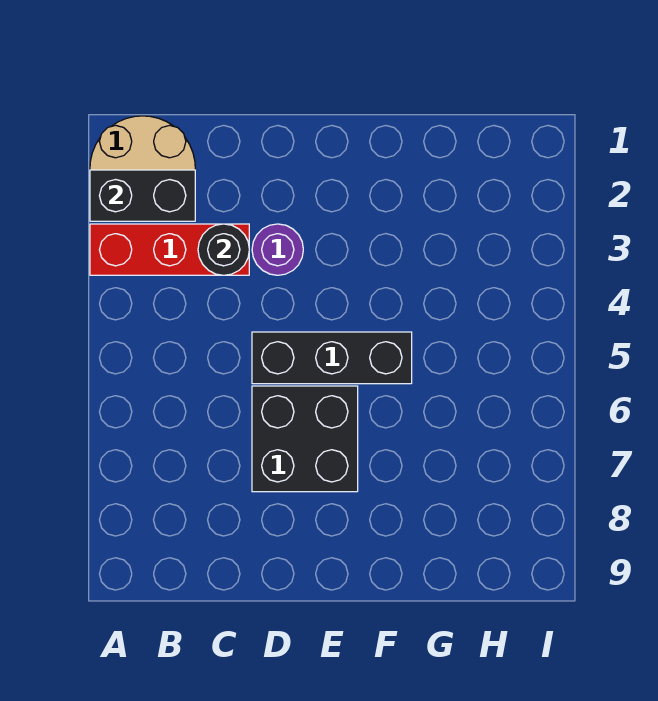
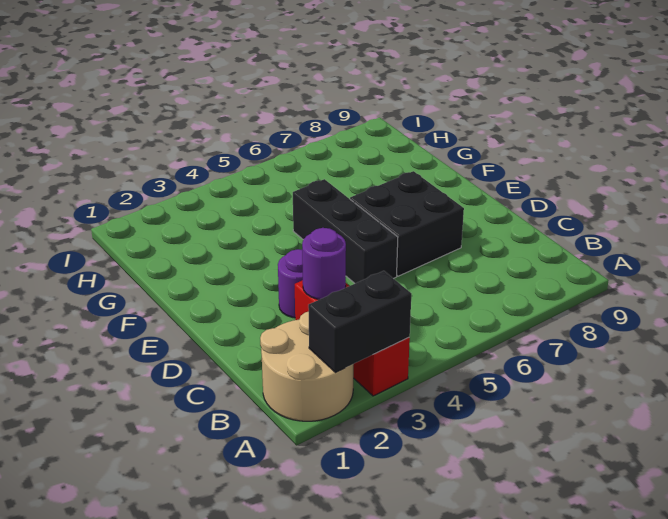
black 1x2 brick [90,170,195,221] -> black 1x2 brick turned to [308,271,411,372]
black 1x1 round brick [198,224,249,275] -> purple 1x1 round brick [302,228,346,299]

